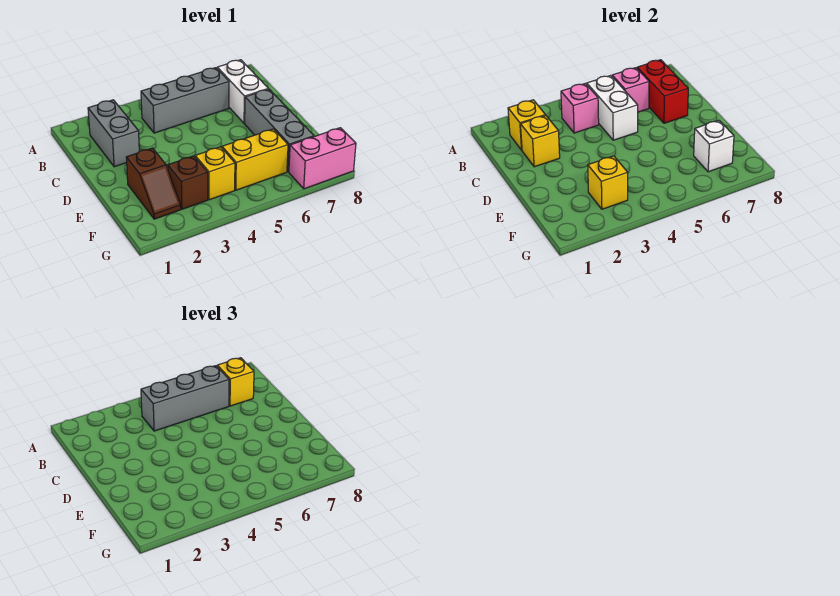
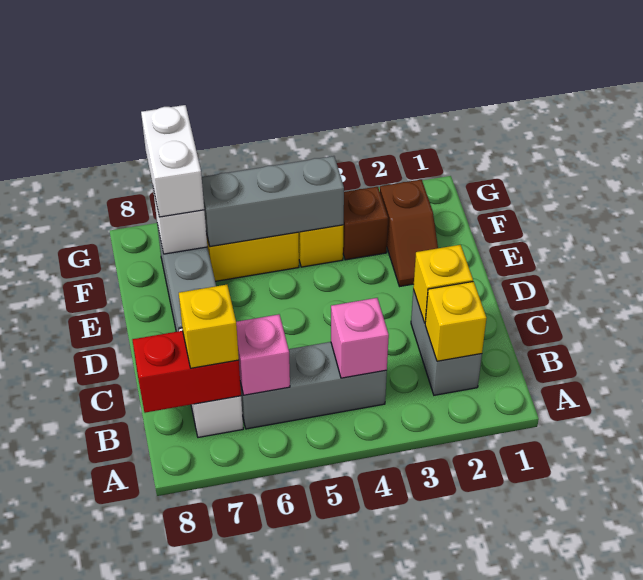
grey 1x3 brick [141,366,229,431] -> grey 1x3 brick moved to [202,156,344,247]
white 1x2 brick [587,75,638,140] -> white 1x2 brick moved to [141,105,204,217]
red 1x2 brick [637,60,688,123] -> red 1x2 brick turned to [132,331,241,413]
brown 1x2 slope [126,148,181,219] -> brown 1x2 slope turned to [380,180,438,286]
yellow 1x1 brick [588,156,628,209] -> none
pink 1x2 brick [289,128,356,189] -> none

